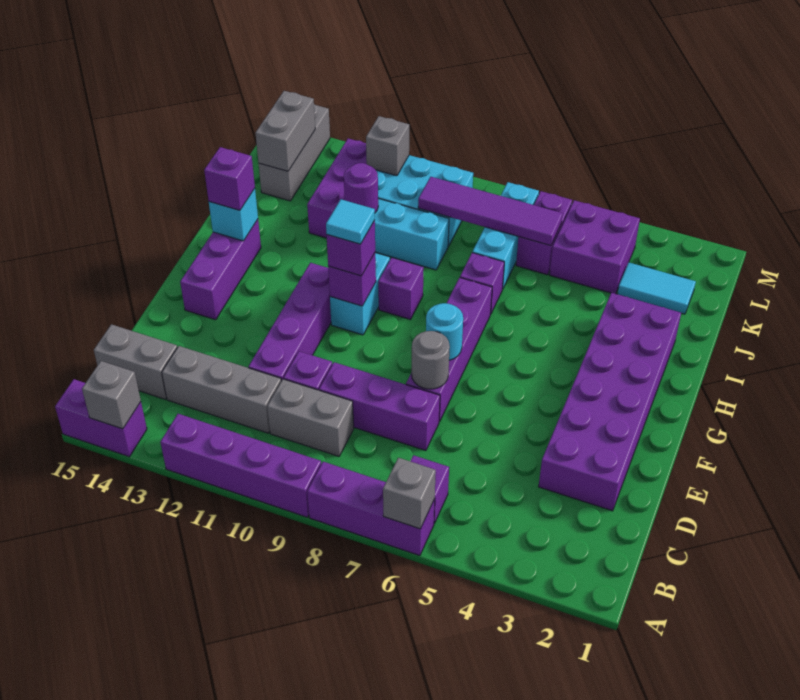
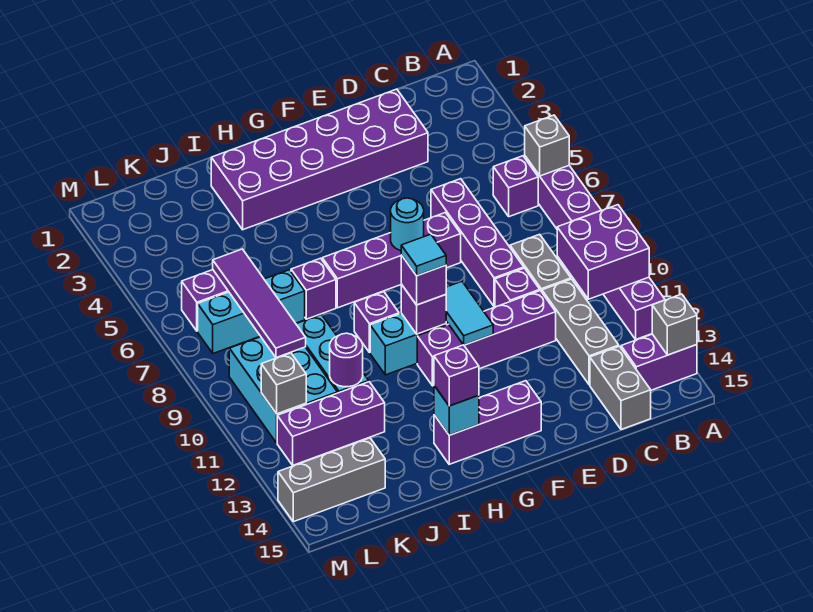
purple 1x2 brick [55,379,147,457] -> purple 1x2 brick turned to [621,334,697,390]
purple 1x3 brick [319,362,440,451] -> purple 1x4 brick [431,179,524,307]
grey 1x1 round brick [412,331,450,389] -> none
cyan 1x2 tile [618,263,696,314] -> cyan 1x2 tile moved to [446,282,493,345]
purple 2x2 brick [549,200,640,294] -> purple 2x2 brick moved to [557,205,649,299]
grey 1x2 brick [256,91,315,171] -> none

